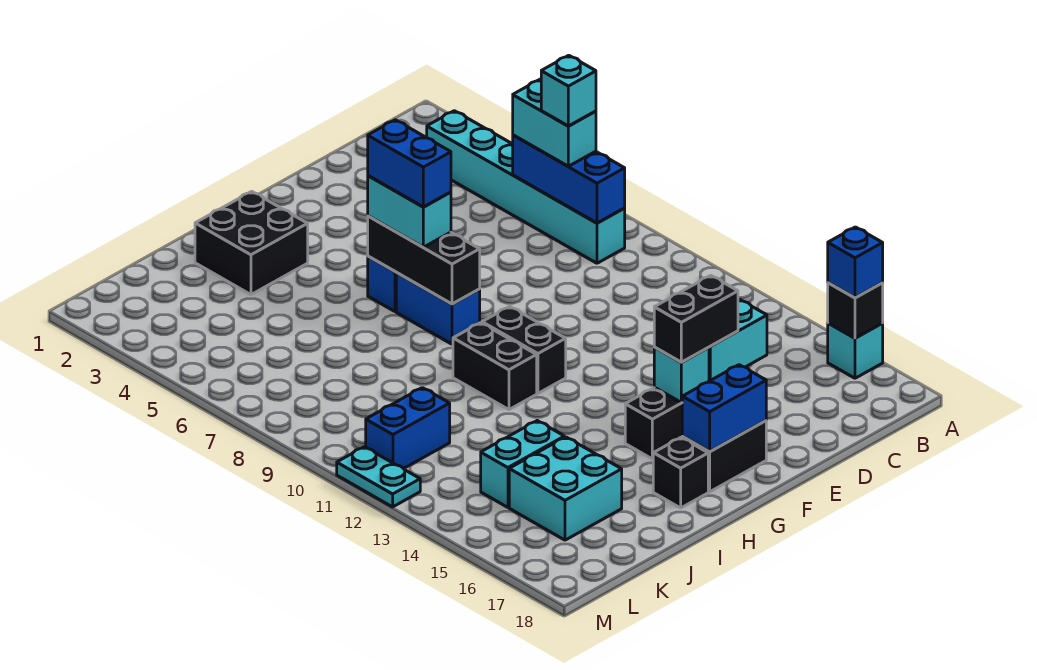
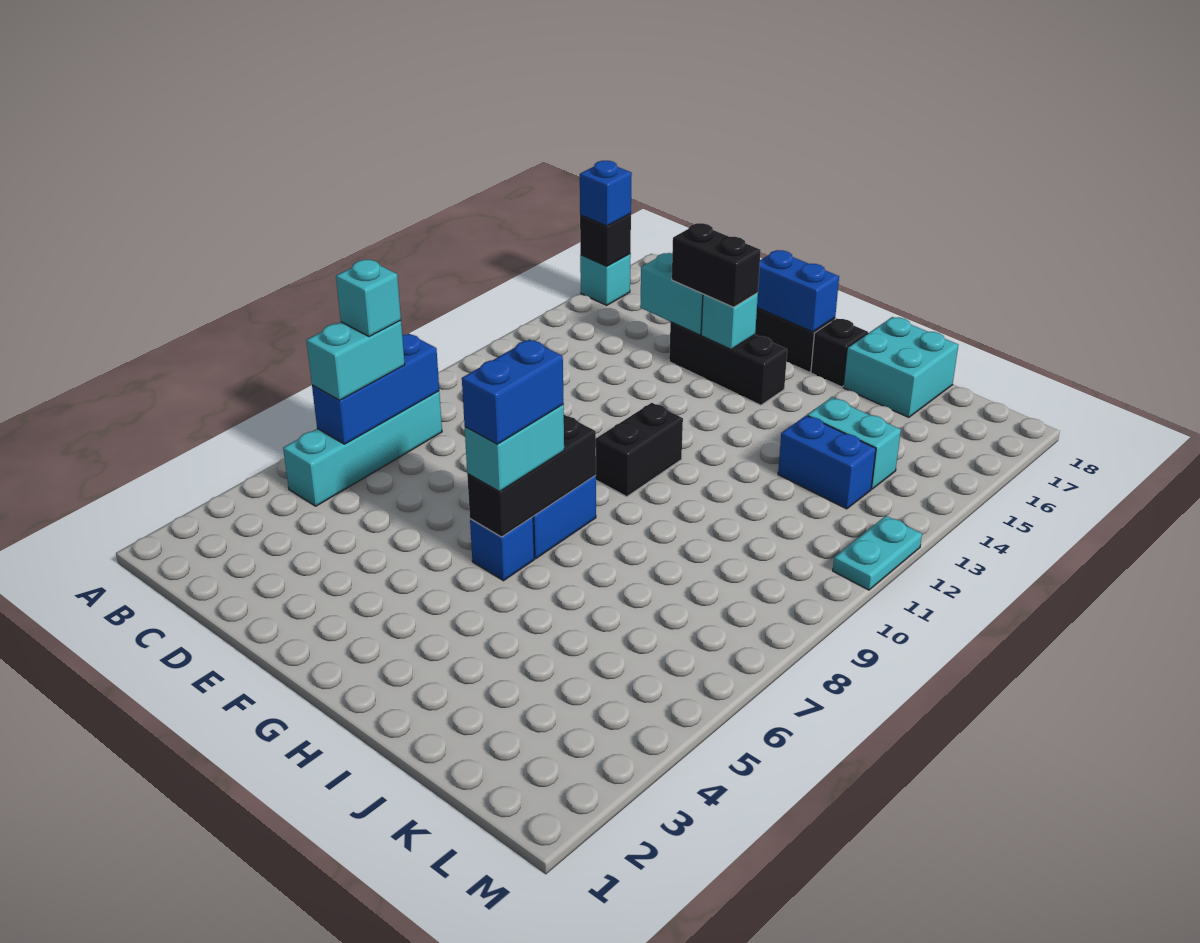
cyan 1x6 brick [427,111,625,263] -> cyan 1x4 brick [283,391,442,506]
black 2x2 brick [195,191,308,295] -> none
black 1x2 brick [453,323,537,410] -> none
cyan 2x2 brick [509,437,622,540] -> cyan 2x2 brick moved to [843,317,958,417]
blue 1x2 brick [366,388,450,469] -> blue 1x2 brick moved to [778,416,876,509]

